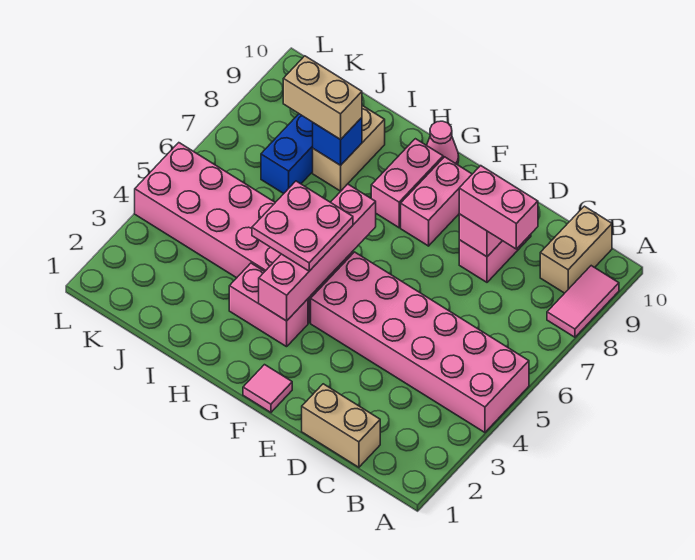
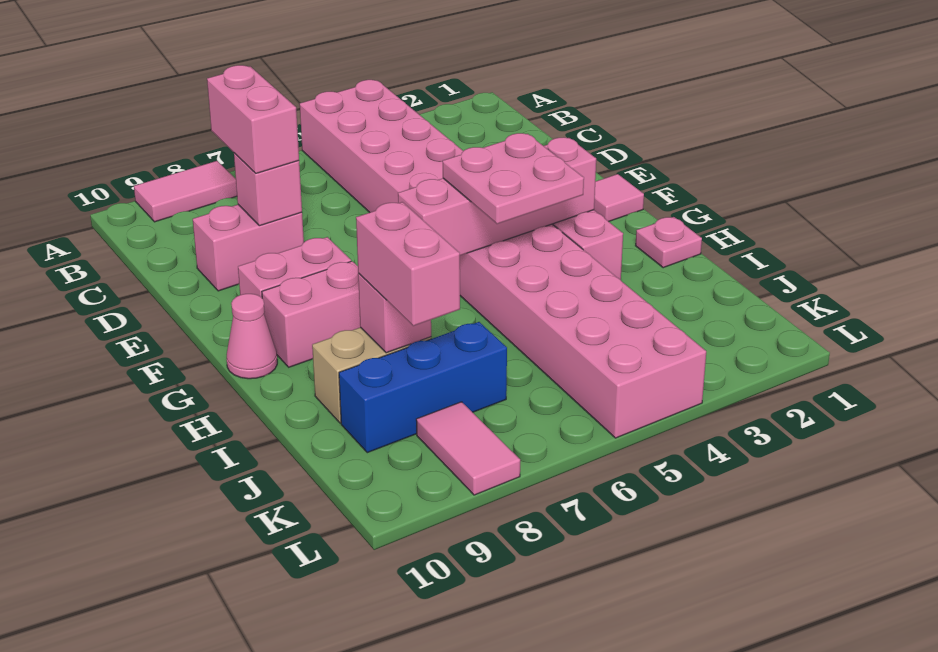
tan 1x2 brick [540,206,612,293] -> none
tan 1x2 brick [302,384,380,467] -> none
none -> pink 1x1 plate [636,217,702,268]
blue 1x1 brick [313,118,362,165] -> pink 1x1 brick [358,273,431,353]
tan 1x2 brick [283,56,362,140] -> pink 1x2 brick [356,202,460,326]
none -> pink 1x2 tile [416,402,520,495]

